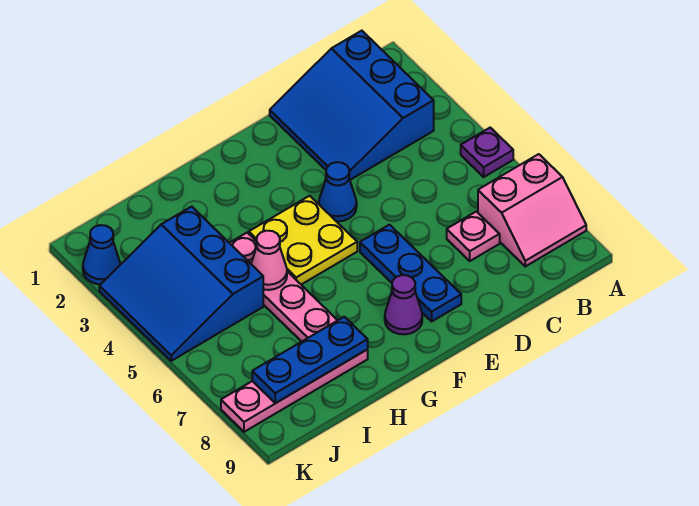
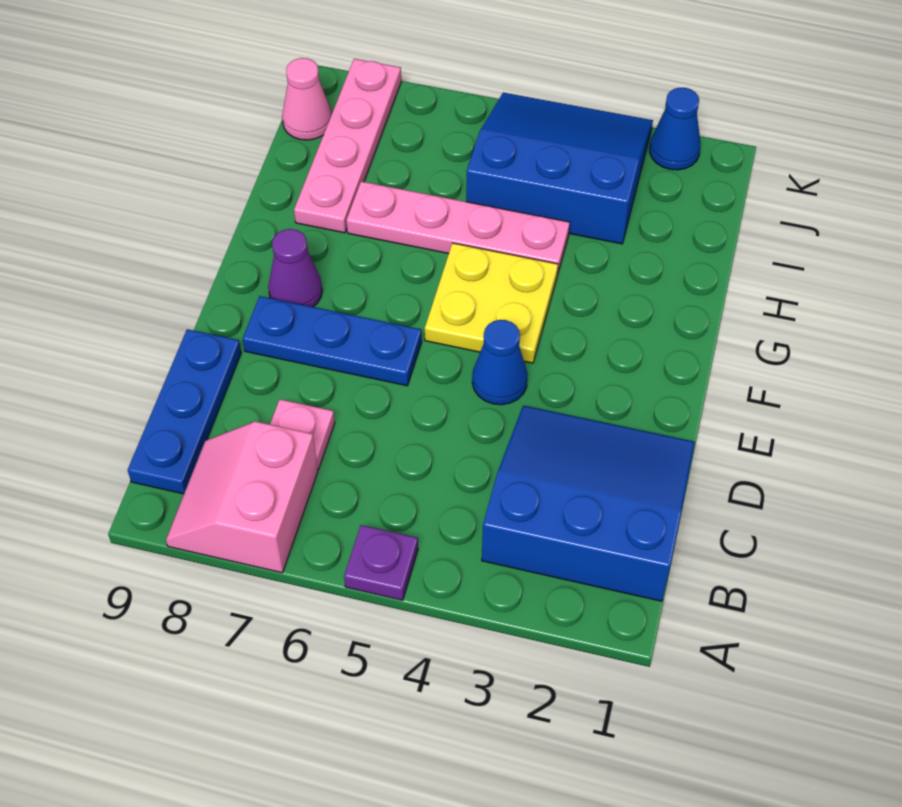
pink 1x1 cone [251,231,287,290] -> pink 1x1 cone moved to [282,58,332,140]
blue 1x3 plate [252,317,368,403] -> blue 1x3 plate moved to [128,329,241,494]

